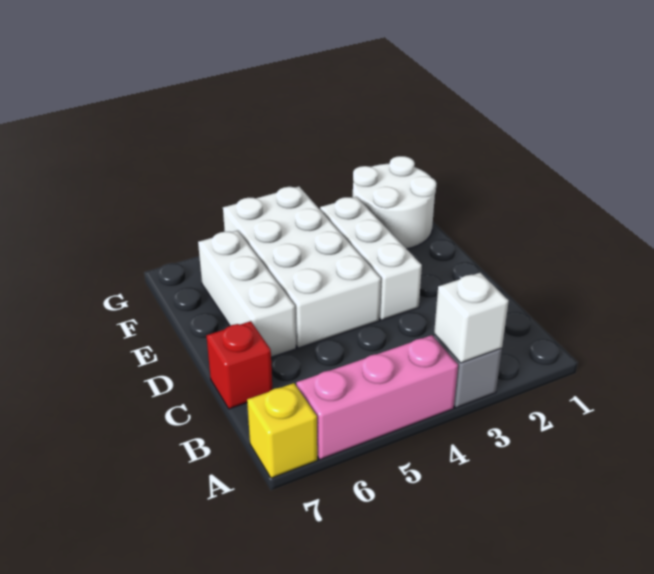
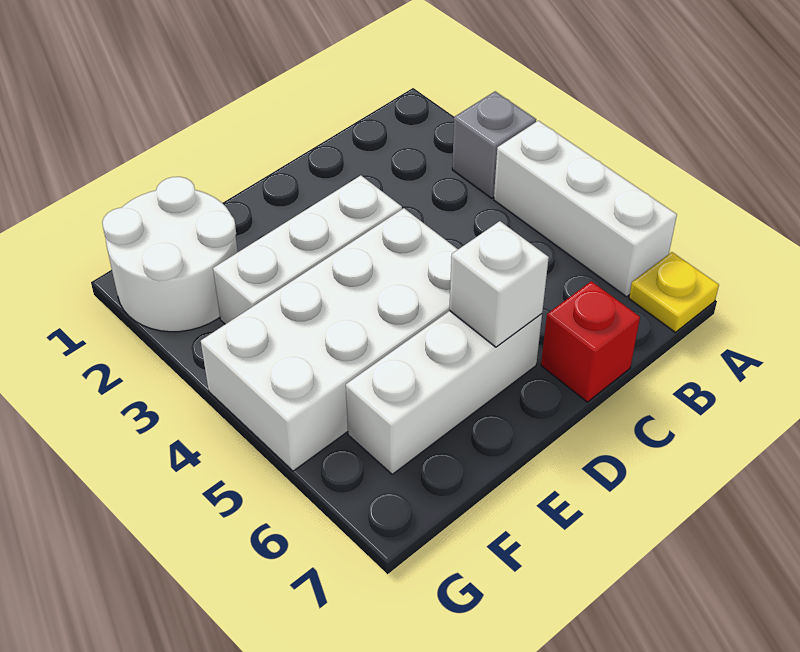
white 1x1 brick [434,273,509,363] -> white 1x1 brick moved to [449,221,549,347]
pink 1x3 brick [296,335,458,460] -> white 1x3 brick [494,121,677,297]
yellow 1x1 brick [247,383,317,478] -> yellow 1x1 plate [629,252,719,332]

